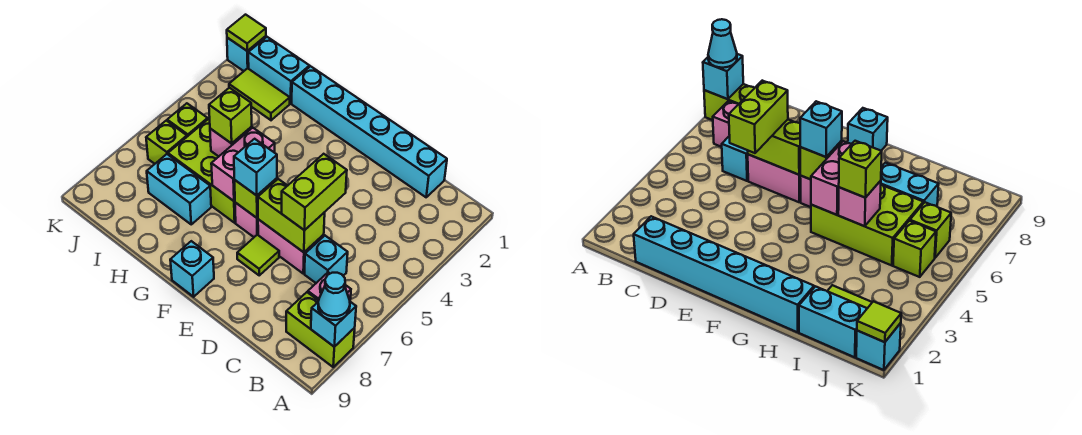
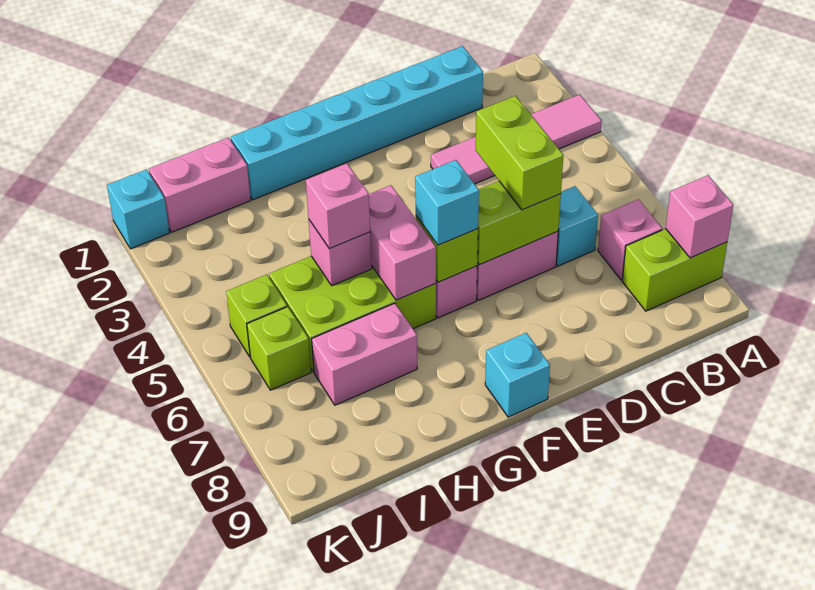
none -> pink 1x4 tile [431,95,601,184]
cyan 1x1 brick [311,302,356,347] -> pink 1x1 brick [666,175,733,258]
cyan 1x1 cone [318,273,350,320] -> none
lime 1x1 tile [237,235,279,275] -> none
lime 1x1 brick [209,88,252,144] -> pink 1x1 brick [306,163,370,249]
cyan 1x2 brick [147,154,211,224] -> pink 1x2 brick [312,303,417,405]
cyan 1x2 brick [248,37,309,103] -> pink 1x2 brick [149,138,251,232]
lime 1x2 tile [229,68,290,120] -> none
lime 1x1 tile [227,15,266,51] -> none

